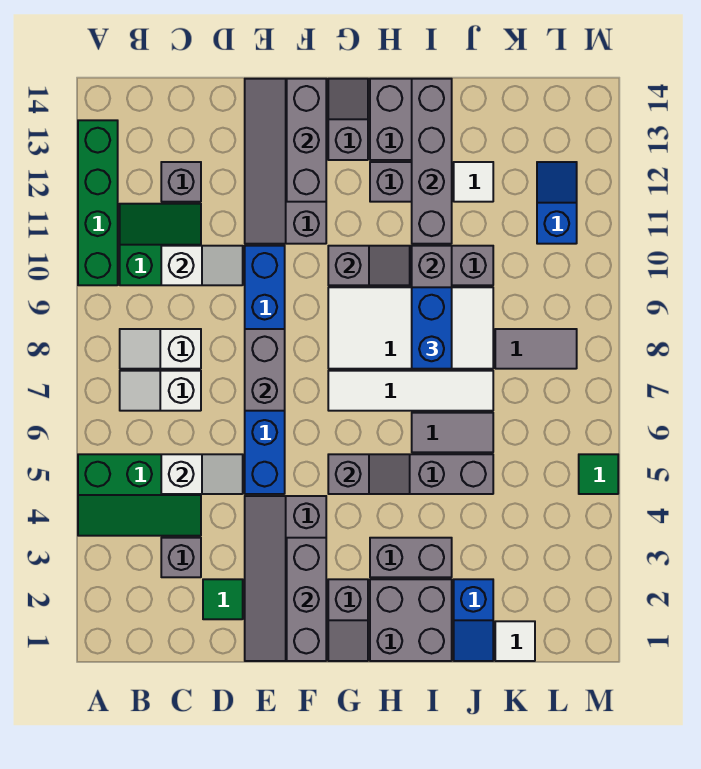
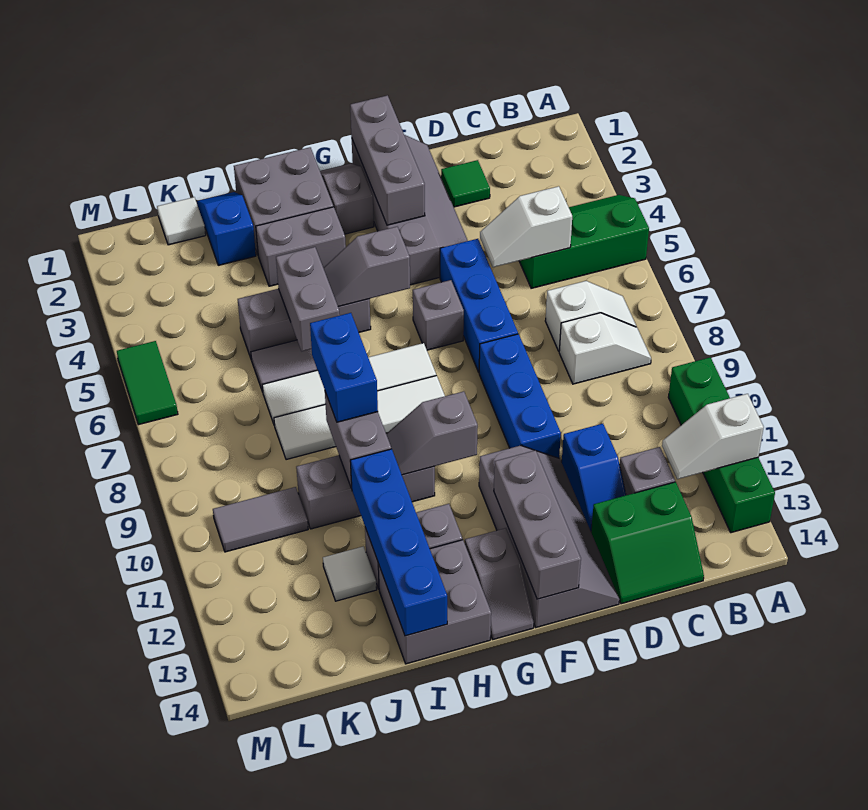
green 2x2 slope [120,204,201,285] -> green 2x2 slope moved to [591,482,704,604]
grey 1x1 brick [161,538,201,577] -> grey 1x1 brick moved to [413,280,464,350]
white 1x2 slope [161,246,243,285] -> white 1x2 slope moved to [662,394,764,479]
grey 1x2 brick [245,329,285,411] -> grey 1x2 brick moved to [276,247,340,351]
white 2x4 tile [328,287,493,369] -> white 1x4 tile [274,376,445,460]
grey 1x4 brick [412,79,452,244] -> blue 1x4 brick [350,449,447,636]
grey 1x2 tile [495,329,577,369] -> grey 1x2 tile moved to [213,487,308,552]
blue 1x2 slope [537,162,577,244] -> blue 1x2 slope moved to [562,424,626,531]
green 1x1 tile [579,454,618,494] -> green 1x2 tile [117,341,178,425]

